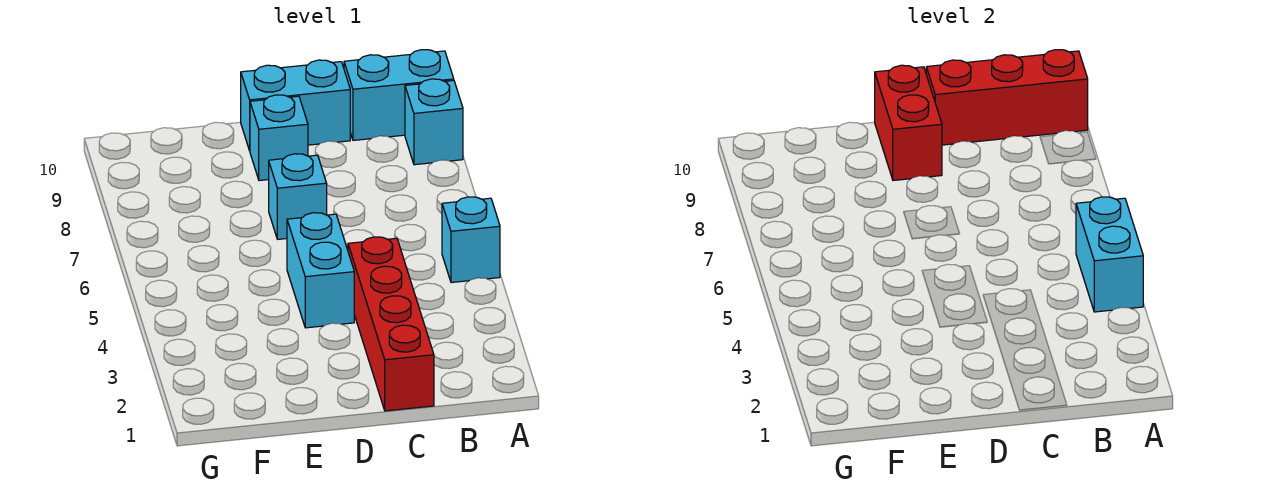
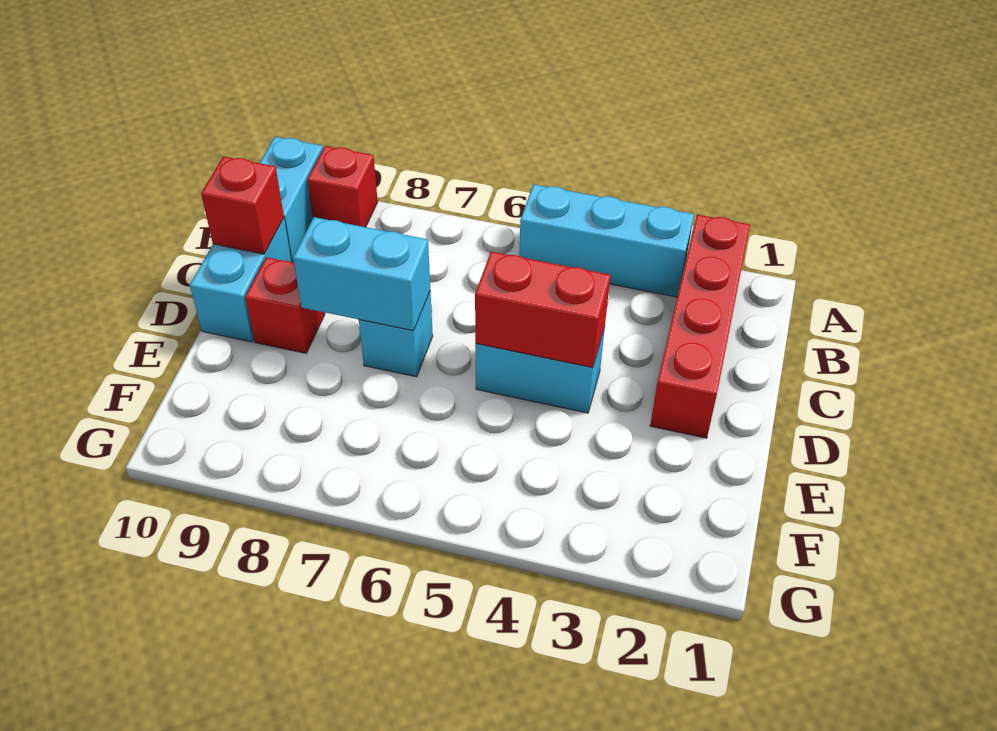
cyan 1x2 brick [1076,197,1143,312] -> cyan 1x2 brick moved to [293,217,430,331]
cyan 1x1 brick [442,197,500,283] -> cyan 1x3 brick [519,184,694,297]
cyan 1x1 brick [405,79,463,165] -> red 1x1 brick [307,146,378,227]
red 1x3 brick [926,50,1088,145] -> red 1x1 brick [201,156,284,254]
red 1x4 brick [348,237,434,411] -> red 1x4 brick turned to [650,215,750,438]
cyan 1x1 brick [250,95,308,181] -> red 1x1 brick [245,257,325,353]
red 1x2 brick [875,65,942,181] -> red 1x2 brick moved to [475,252,610,368]

